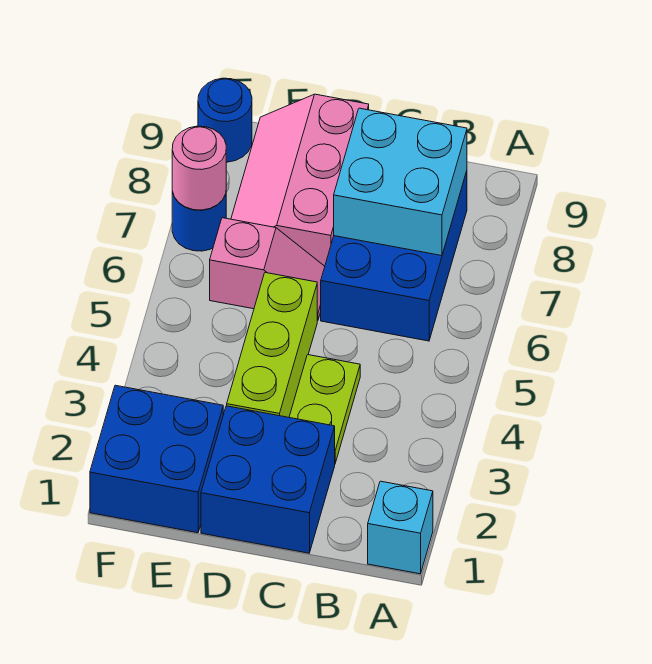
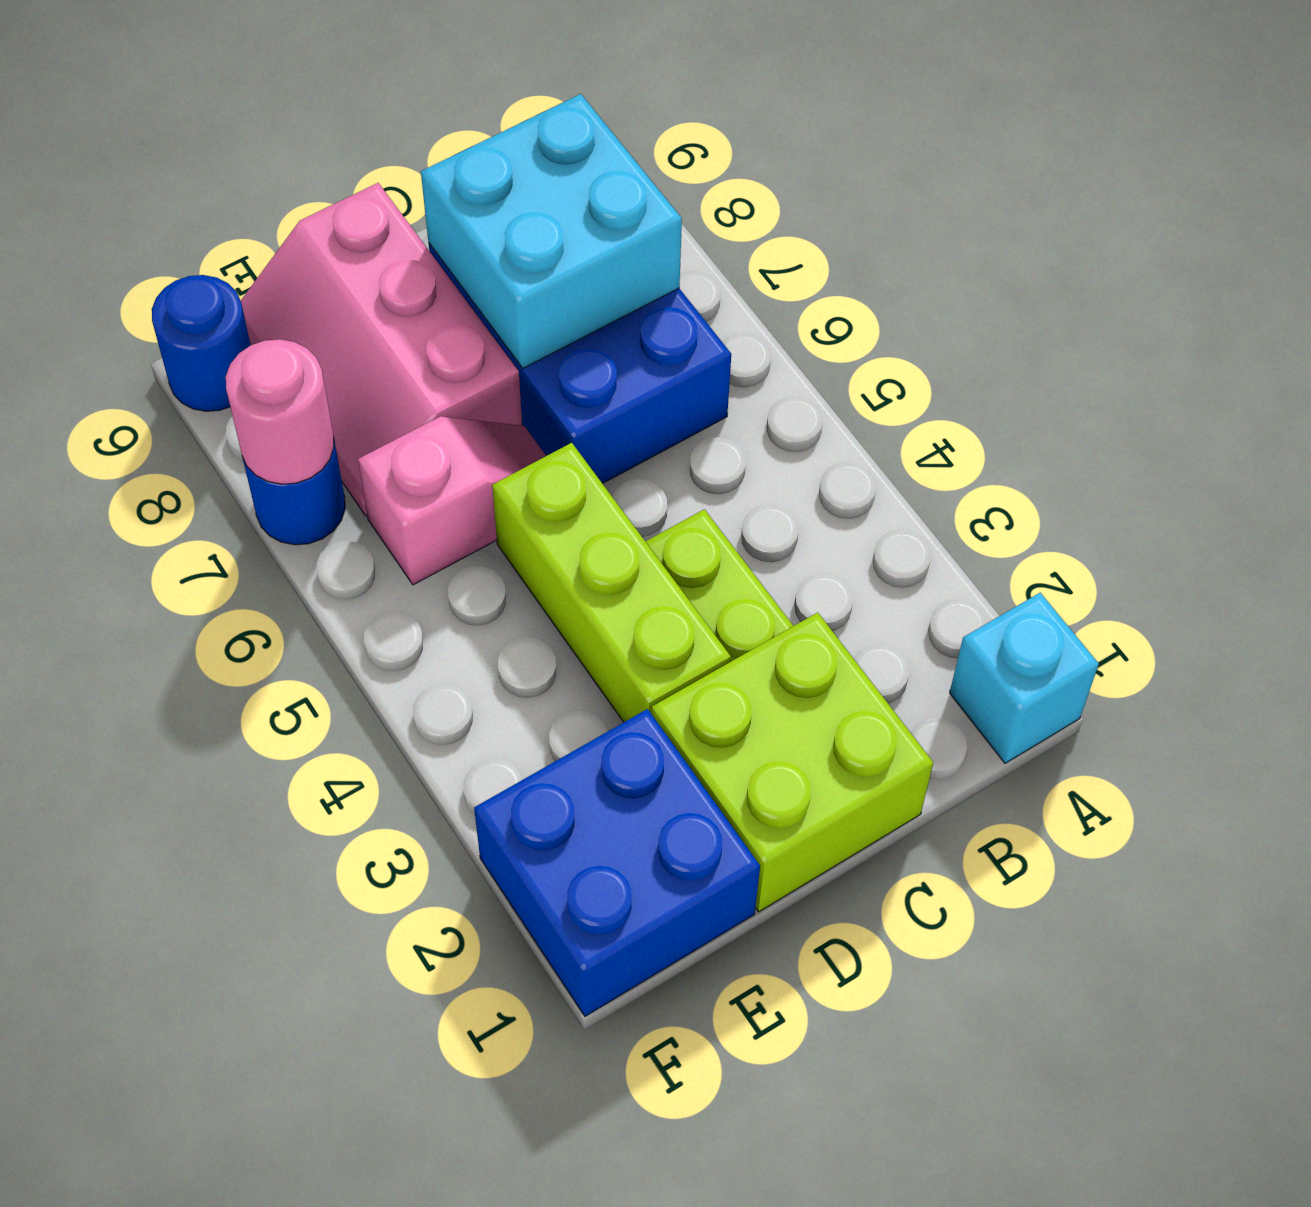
blue 2x2 brick [201,406,335,553] -> lime 2x2 brick [652,612,933,912]

